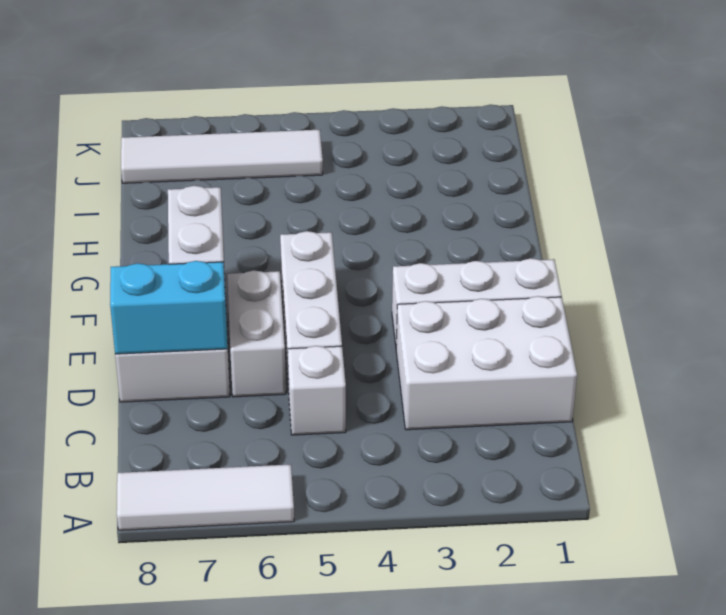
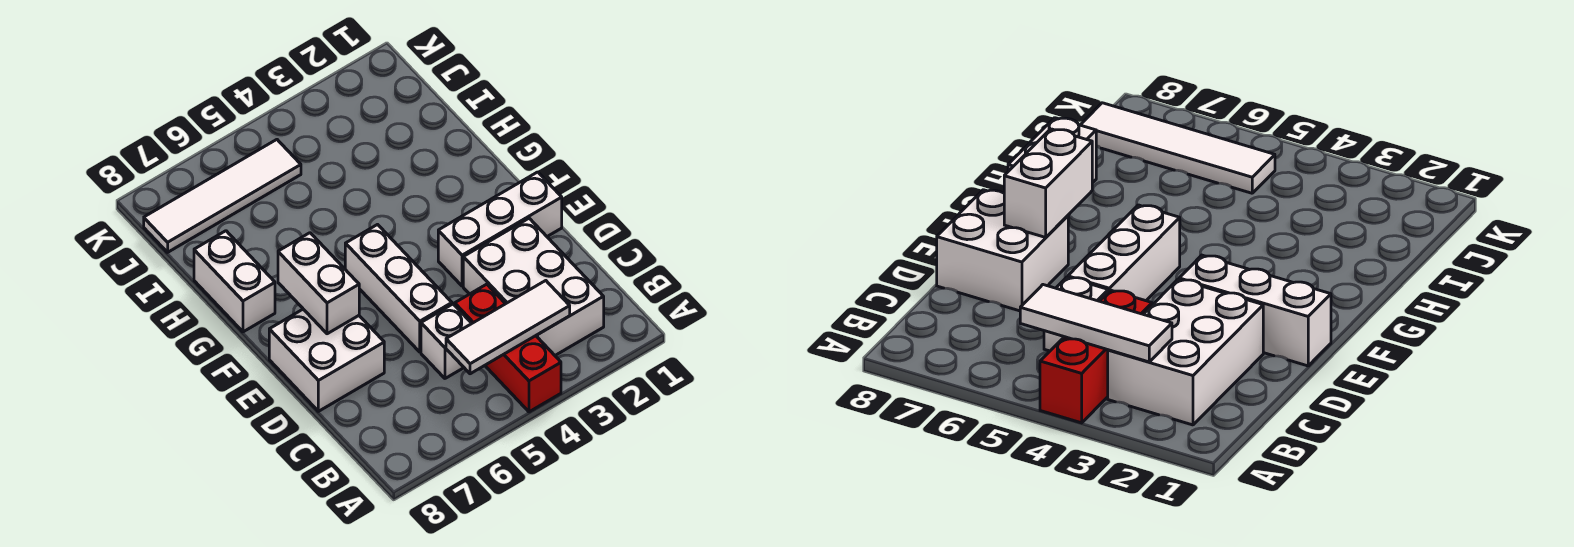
none -> red 1x3 brick [455,284,561,412]
white 1x3 tile [117,464,294,530] -> white 1x3 tile moved to [446,281,570,374]
white 2x3 brick [396,296,577,430] -> white 2x3 brick turned to [463,218,604,355]
white 1x2 brick [227,270,286,397] -> white 1x2 brick moved to [194,231,275,332]
cyan 1x2 brick [110,261,227,354] -> none

